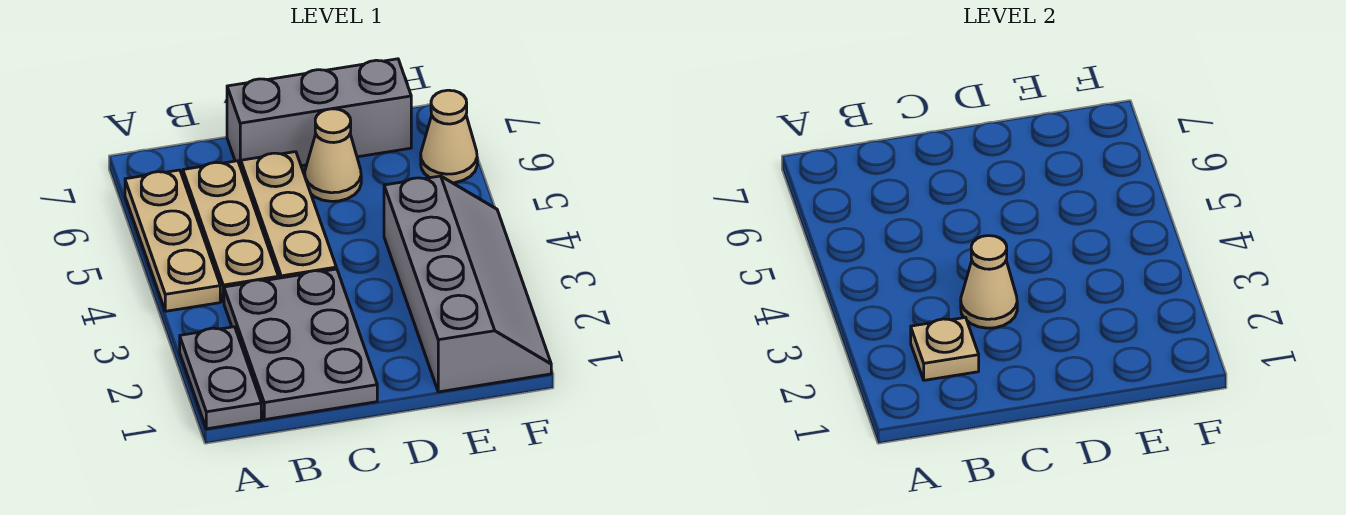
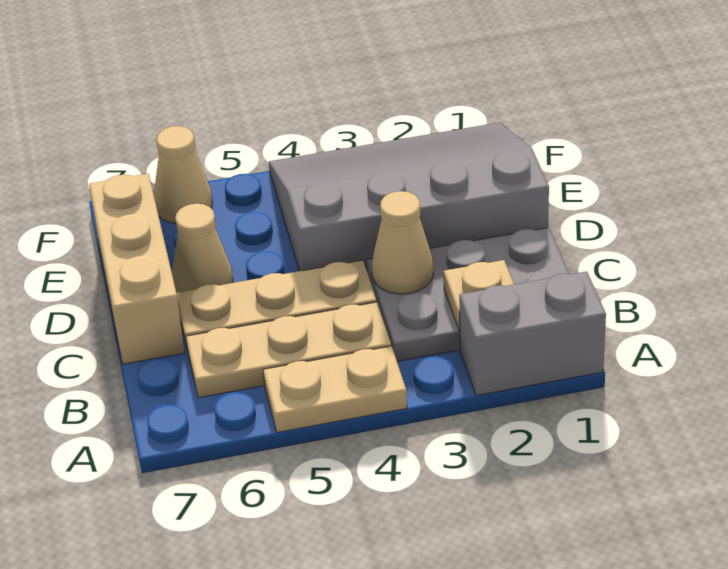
grey 1x2 plate [180,327,261,429] -> grey 1x2 brick [459,272,606,396]
tan 1x3 plate [125,170,220,311] -> tan 1x2 plate [263,346,407,432]
grey 1x3 brick [227,59,411,168] -> tan 1x3 brick [89,174,185,364]
grey 2x4 slope [384,176,551,392] -> grey 3x4 slope [269,123,549,271]

